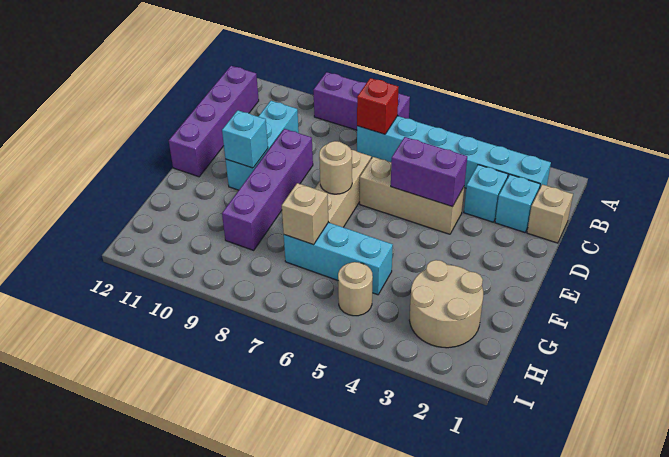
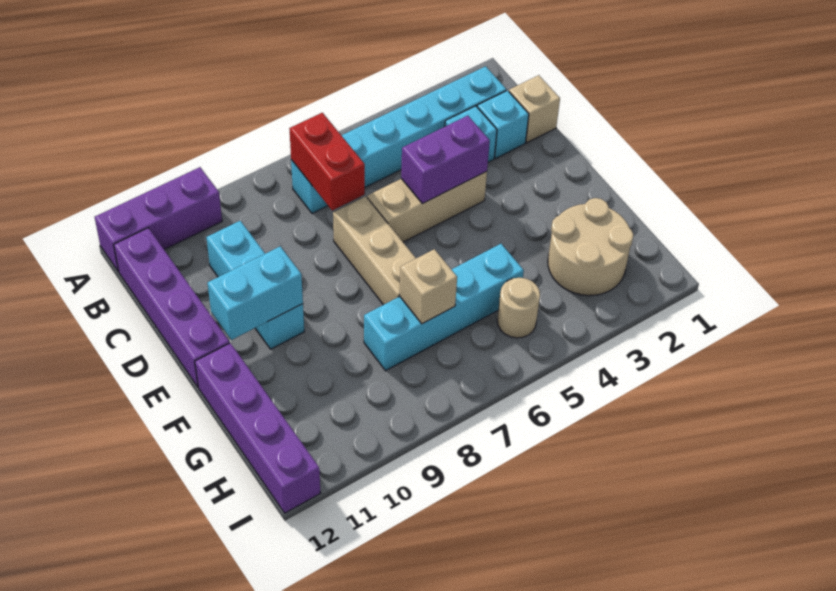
purple 1x3 brick [313,72,410,130] -> purple 1x3 brick moved to [95,167,222,272]
red 1x1 brick [357,78,399,134] -> red 1x2 brick [289,113,365,211]
purple 1x4 brick [222,129,313,250] -> purple 1x4 brick moved to [195,343,320,513]
tan 1x1 round brick [319,141,352,194] -> none
cyan 1x1 brick [222,110,268,168] -> cyan 1x2 brick [208,246,303,340]
cyan 1x3 brick [284,222,393,295] -> cyan 1x4 brick [364,244,524,371]

